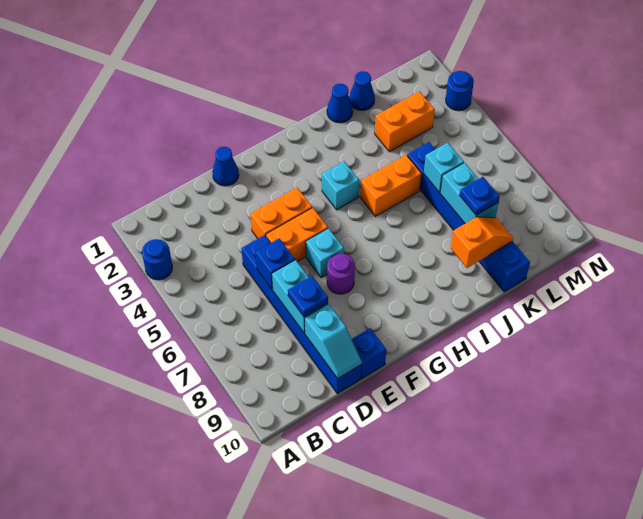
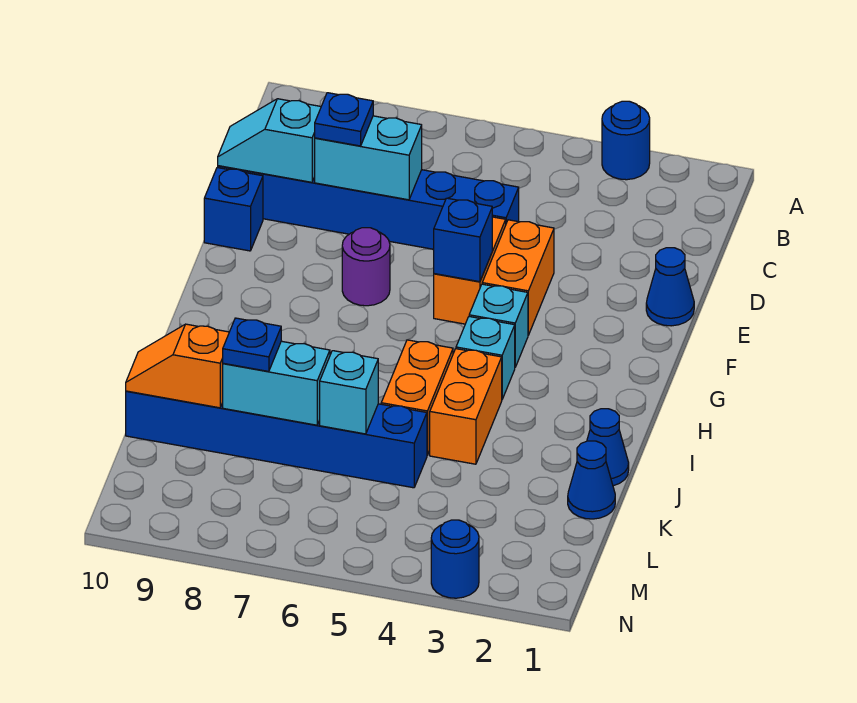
blue 1x1 brick [256,238,295,289] -> blue 1x1 brick moved to [434,198,492,282]
cyan 1x1 brick [306,228,344,278] -> cyan 1x1 brick moved to [469,284,528,367]
orange 1x2 slope [451,217,513,268] -> orange 1x2 slope turned to [126,324,229,408]
orange 1x2 brick [375,92,435,152] -> orange 1x2 brick moved to [430,349,502,464]

